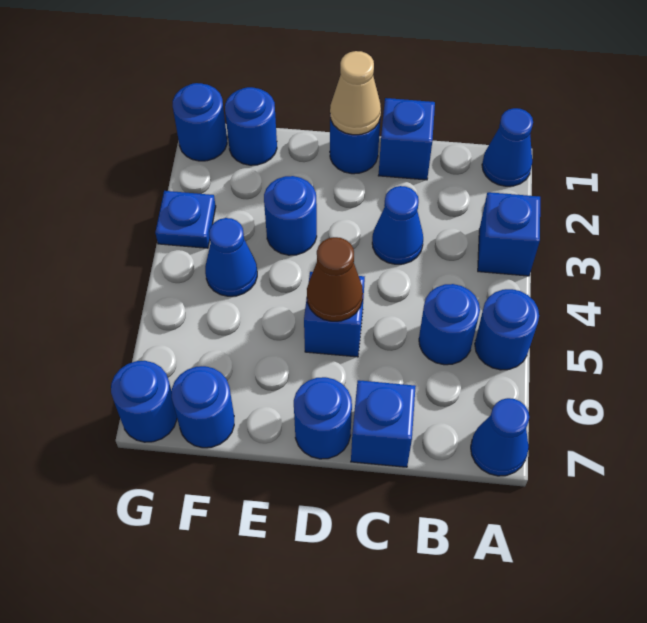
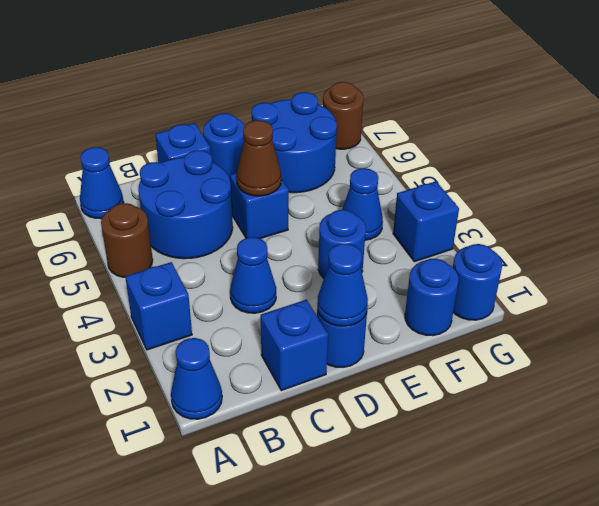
blue 1x1 round brick [475,289,539,370] -> brown 1x1 round brick [101,203,153,277]
blue 1x1 round brick [419,284,480,365] -> blue 2x2 round brick [139,150,233,259]
tan 1x1 cone [330,51,381,135] -> blue 1x1 cone [317,243,368,326]
blue 1x1 round brick [172,366,234,448] -> blue 2x2 round brick [252,92,337,193]
blue 1x1 plate [155,191,216,248] -> blue 1x1 brick [393,181,459,262]
blue 1x1 round brick [111,361,177,442] -> brown 1x1 round brick [323,82,363,149]

